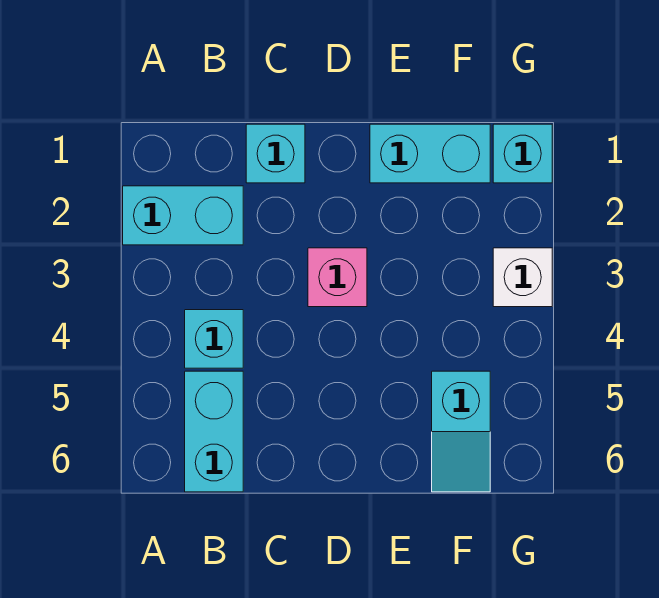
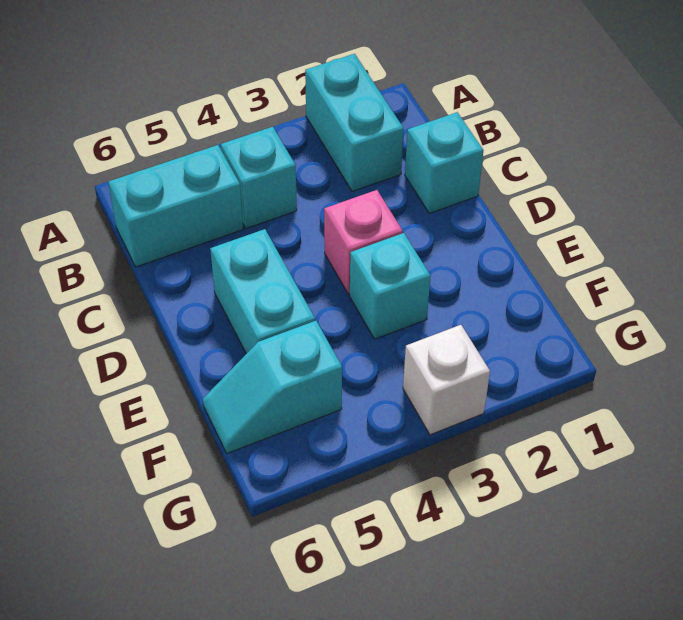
cyan 1x2 brick [370,124,490,183] -> cyan 1x2 brick moved to [210,229,315,354]
cyan 1x1 brick [493,124,552,183] -> cyan 1x1 brick moved to [350,233,431,339]

